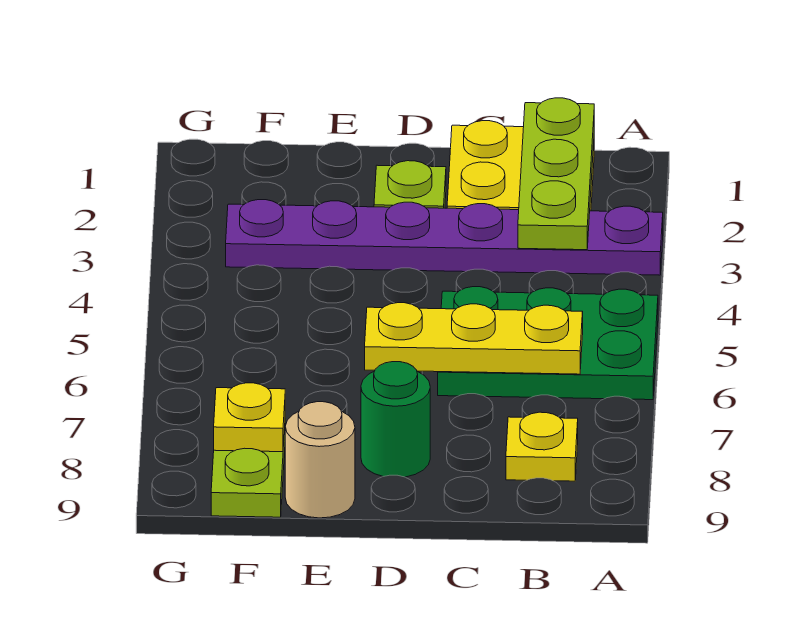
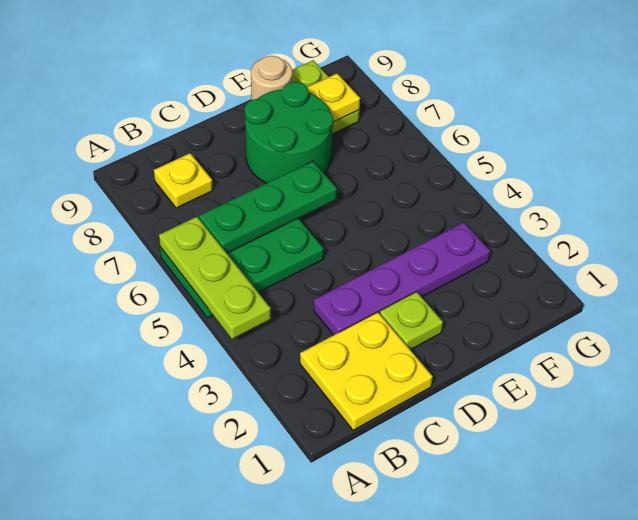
purple 1x6 plate [226,200,663,275] -> purple 1x4 plate [314,222,490,335]
lime 1x3 plate [518,98,594,250] -> lime 1x3 plate moved to [159,217,271,339]
yellow 1x3 plate [365,303,583,374] -> green 1x3 plate [199,161,337,253]
green 1x1 round brick [361,362,430,477] -> green 2x2 round brick [245,82,333,183]

